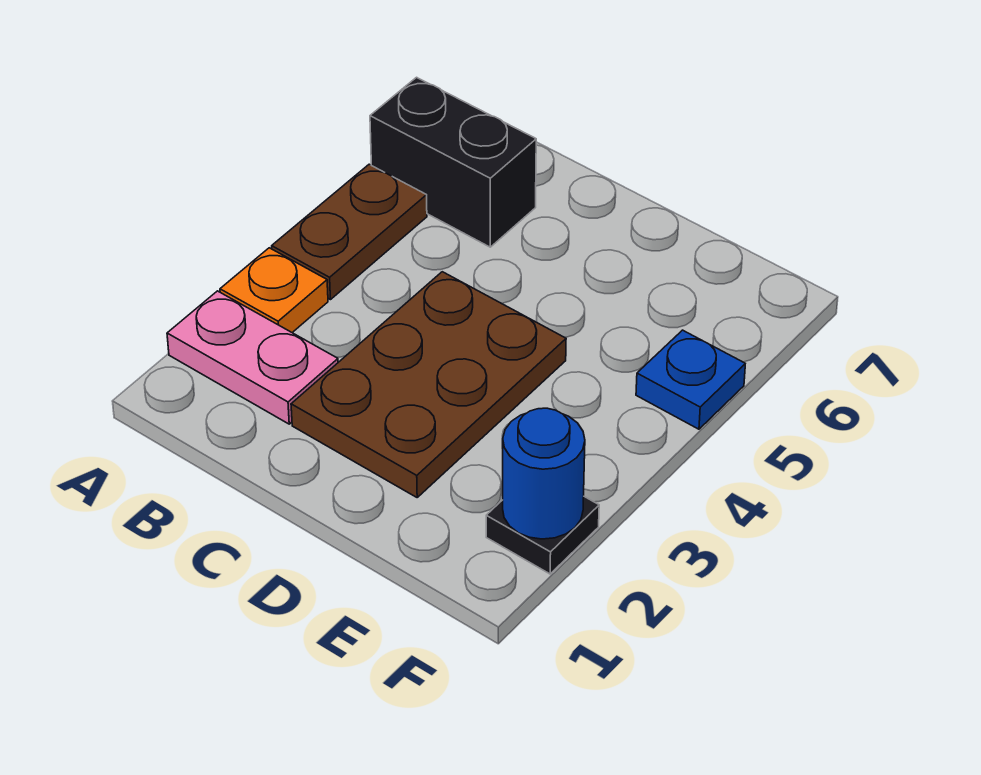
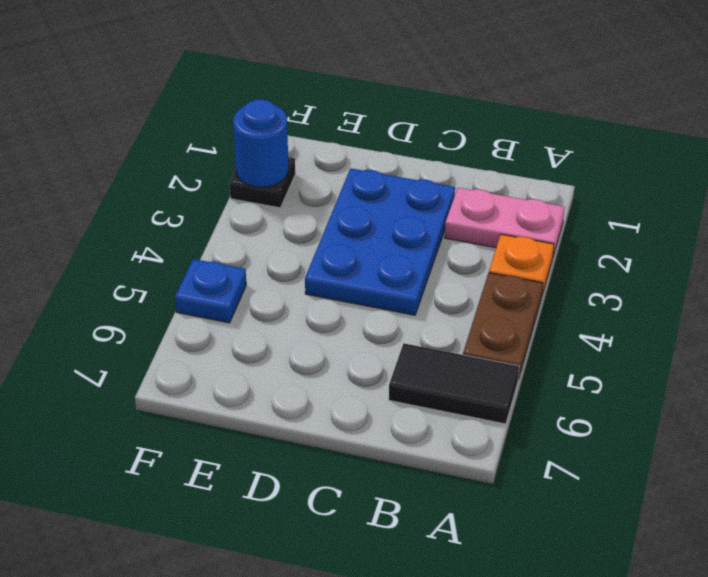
black 1x2 brick [370,77,536,247] -> black 1x2 tile [389,343,519,424]
brown 2x3 plate [291,272,566,497] -> blue 2x3 plate [305,168,455,315]

